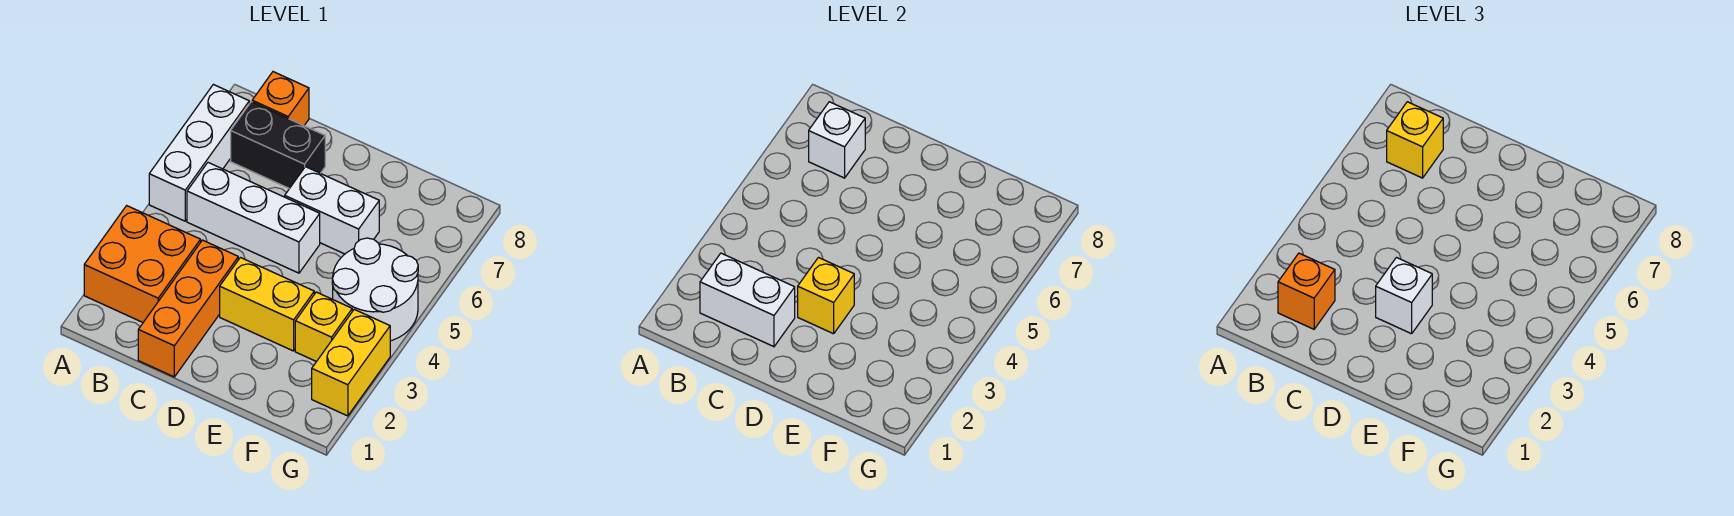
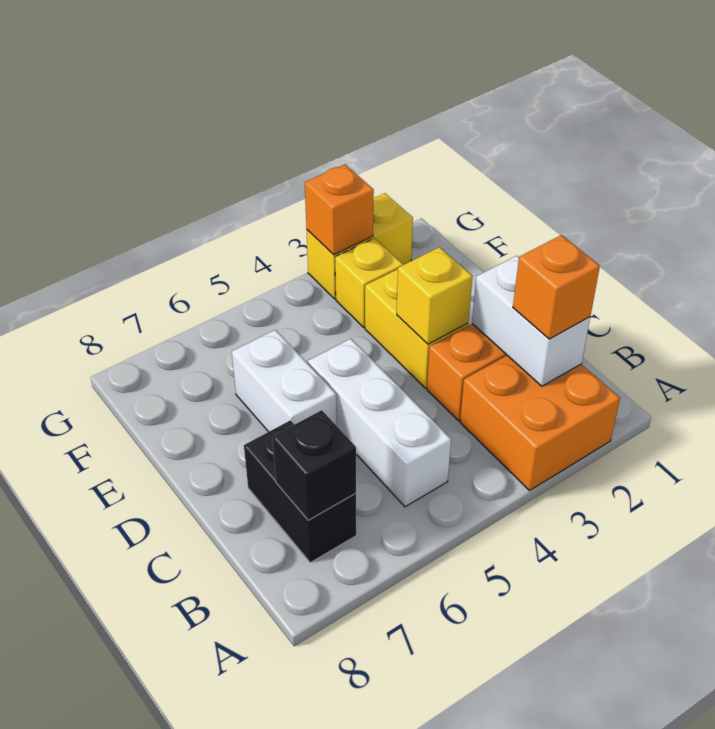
white 1x3 brick [149,84,249,221] -> none
white 1x1 brick [809,102,865,178] -> black 1x1 brick [273,410,356,520]
yellow 1x1 brick [1387,102,1443,178] -> none
orange 1x1 brick [252,72,309,126] -> orange 1x1 brick moved to [305,164,374,255]
white 1x1 brick [1376,258,1432,334] -> none
white 2x2 round brick [332,238,418,341] -> none

